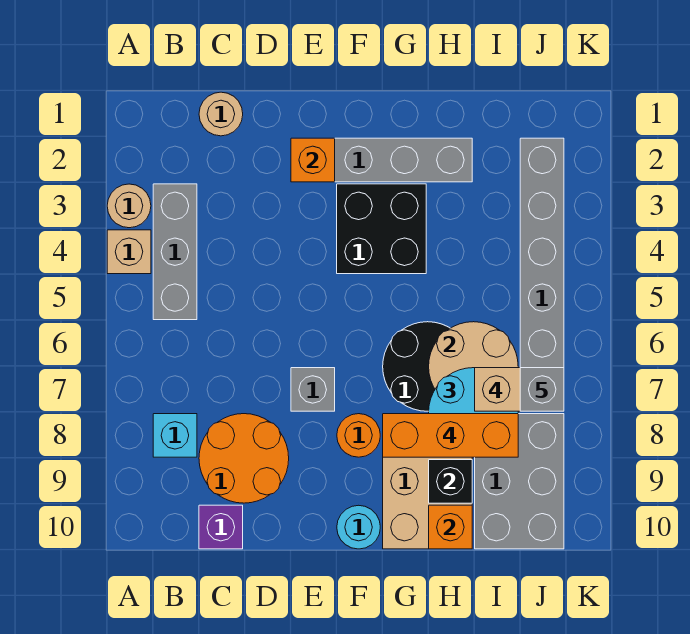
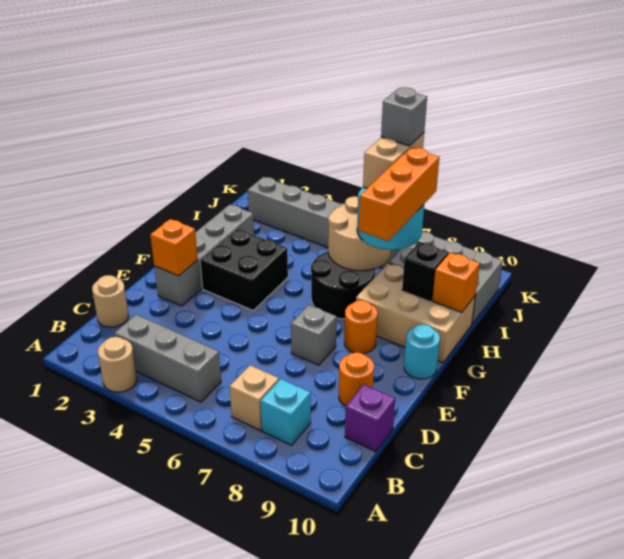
tan 1x1 brick [107,230,151,274] -> tan 1x1 brick moved to [230,365,279,430]
orange 2x2 round brick [199,414,289,503] -> orange 1x1 round brick [339,352,374,406]

